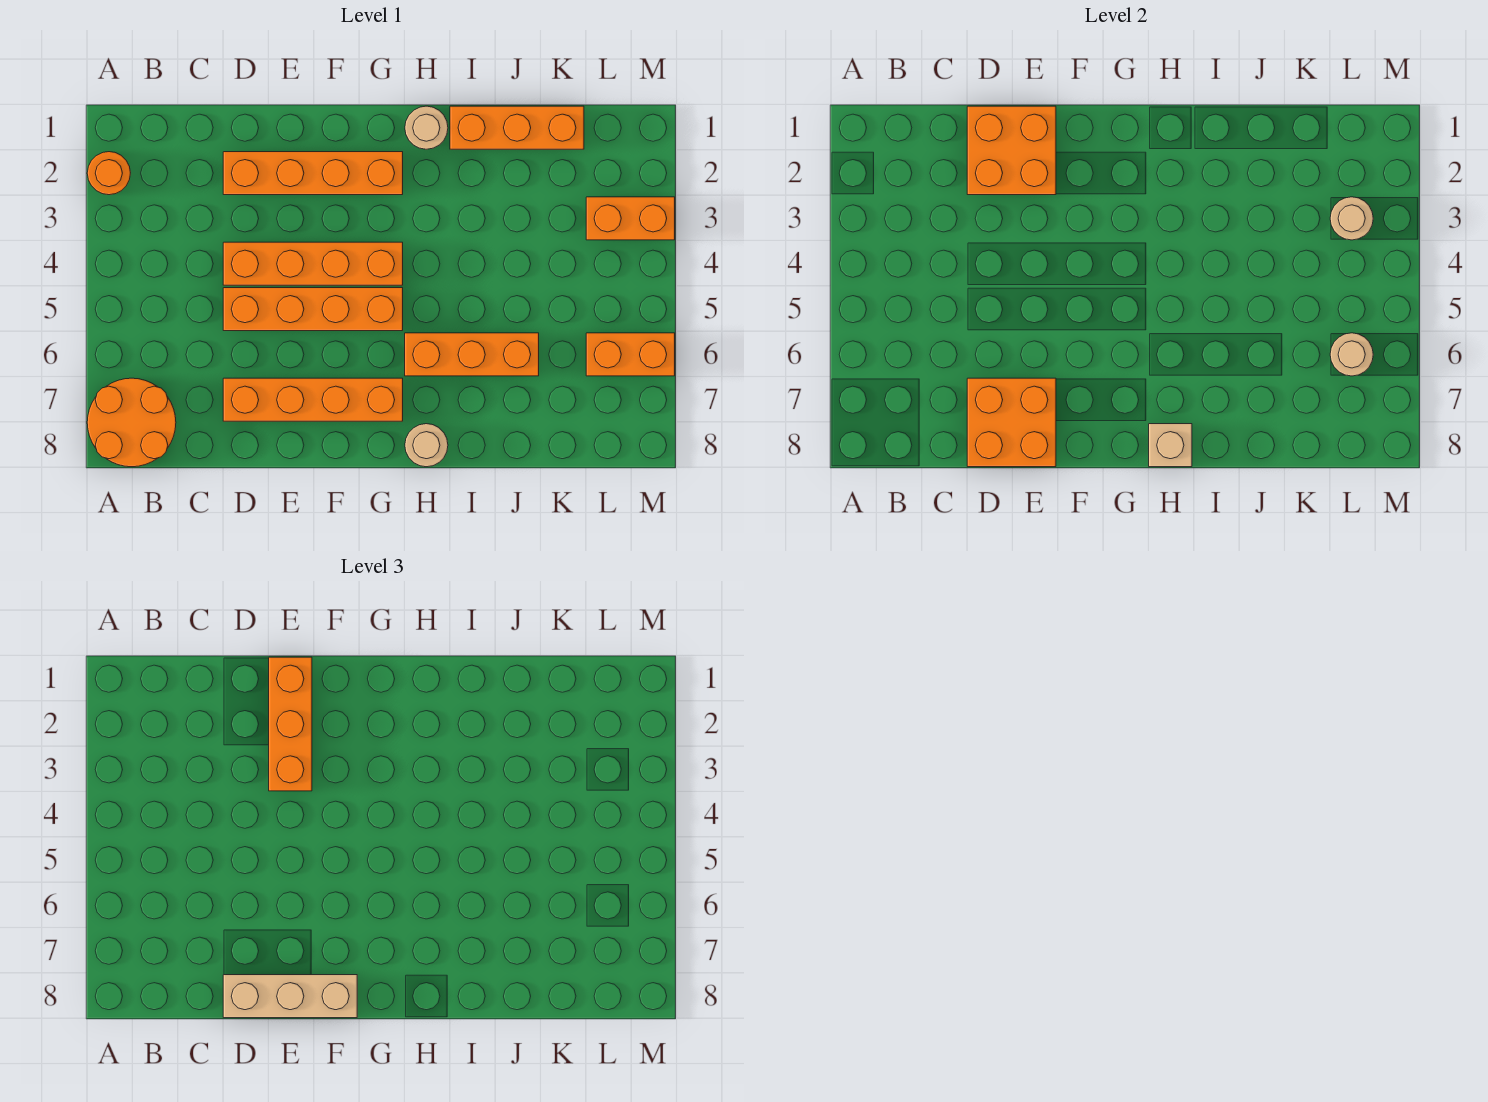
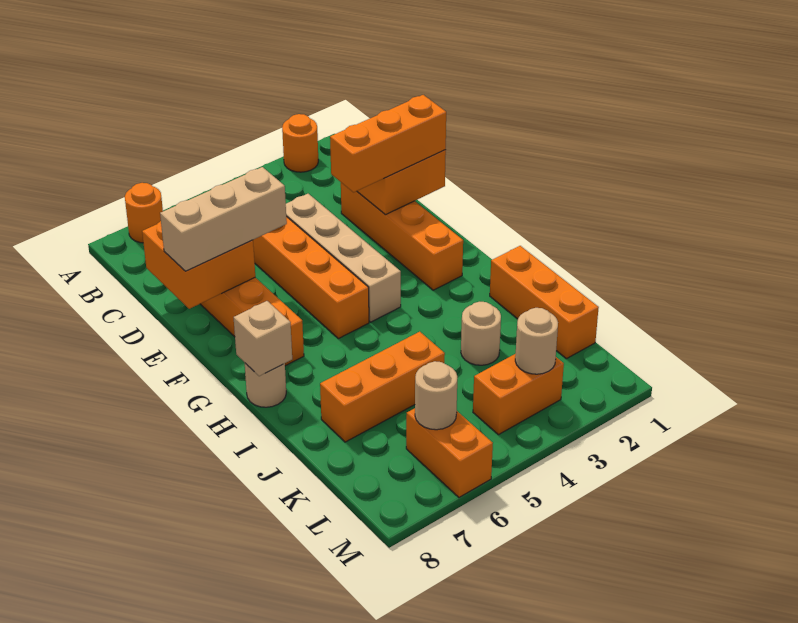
orange 2x2 round brick [87,378,176,467] -> orange 1x1 round brick [125,183,163,243]
orange 1x4 brick [223,242,403,285] -> tan 1x4 brick [286,194,401,322]
tan 1x3 brick [223,975,357,1018] -> tan 1x3 brick turned to [160,167,287,271]
tan 1x1 round brick [405,106,448,149] -> tan 1x1 round brick moved to [461,302,501,365]
orange 1x3 brick [405,333,539,376] -> orange 1x3 brick turned to [320,332,445,442]
orange 1x2 brick [586,197,675,240] -> orange 1x2 brick turned to [473,354,564,435]

